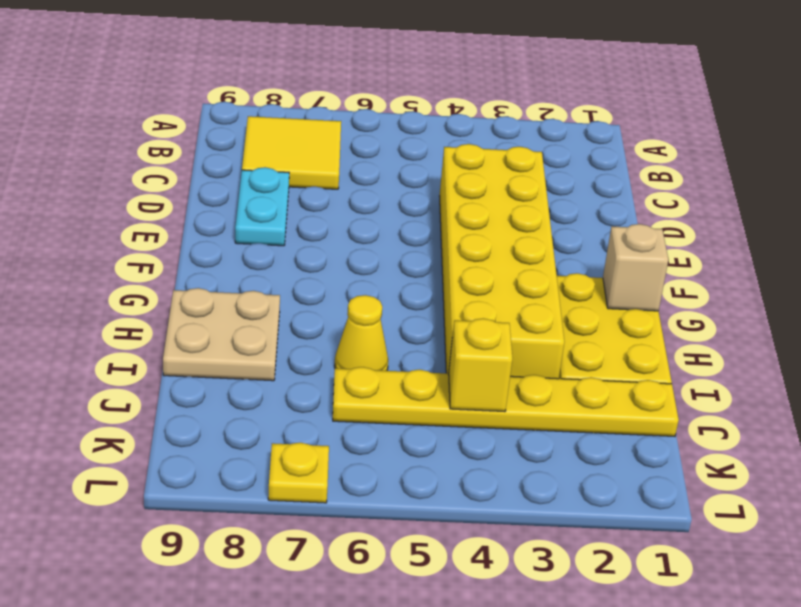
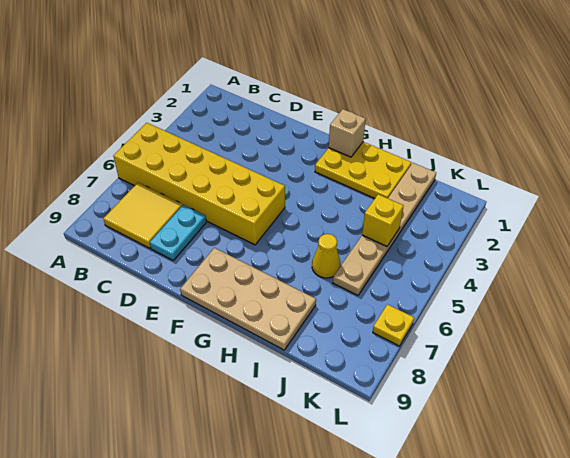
yellow 2x6 brick [440,144,564,379] -> yellow 2x6 brick moved to [113,123,285,245]
cyan 1x2 plate [235,167,289,246] -> cyan 1x2 plate turned to [150,205,206,260]
tan 2x2 plate [163,288,280,381] -> tan 2x4 plate [180,248,316,350]
yellow 1x6 plate [333,367,679,436] -> tan 1x6 plate [333,163,436,295]

